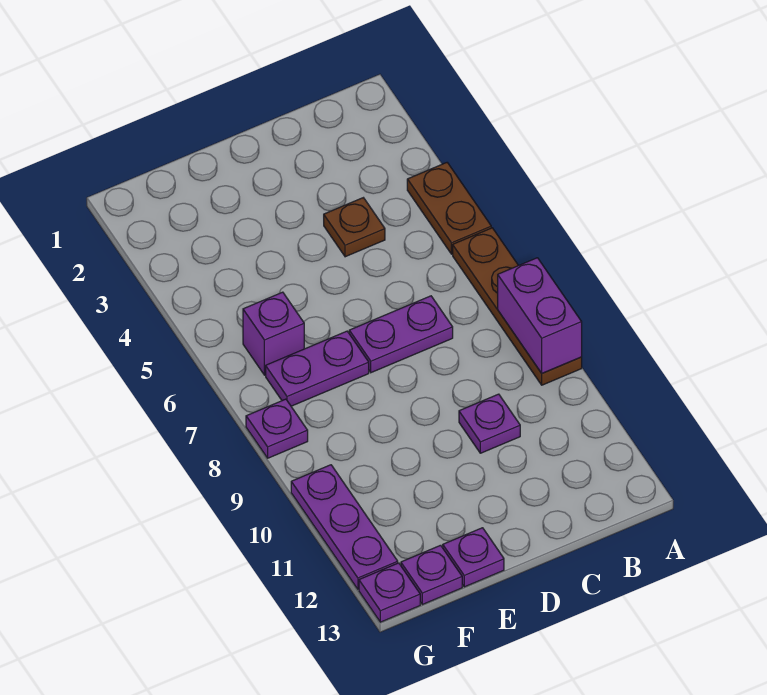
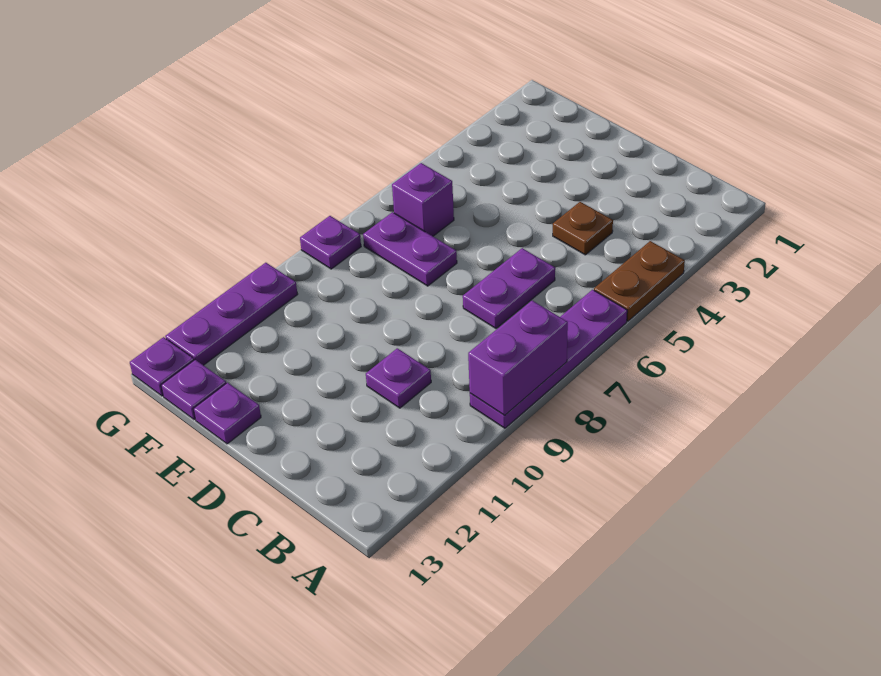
brown 1x4 plate [453,228,582,385] -> purple 1x4 plate [470,290,627,428]
purple 1x2 plate [349,296,453,373] -> purple 1x2 plate turned to [463,248,555,328]

